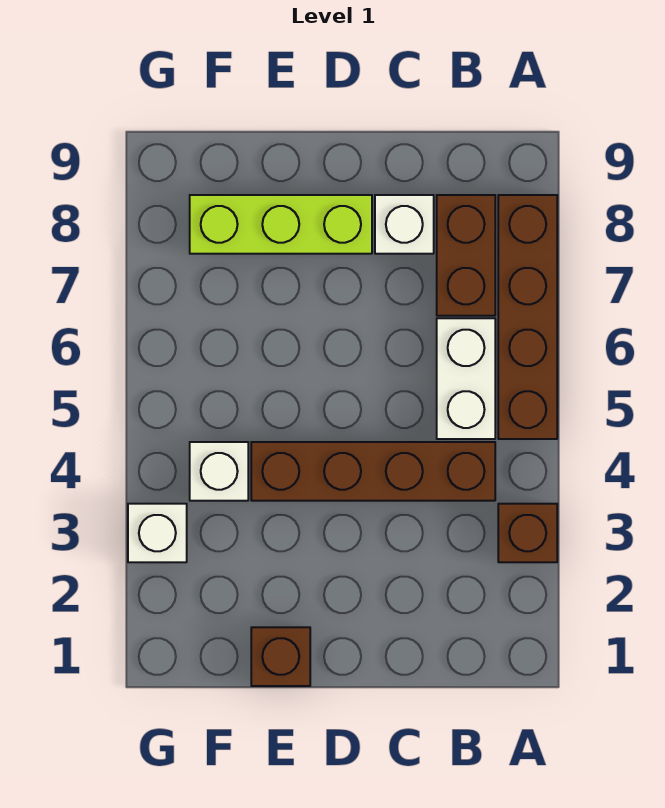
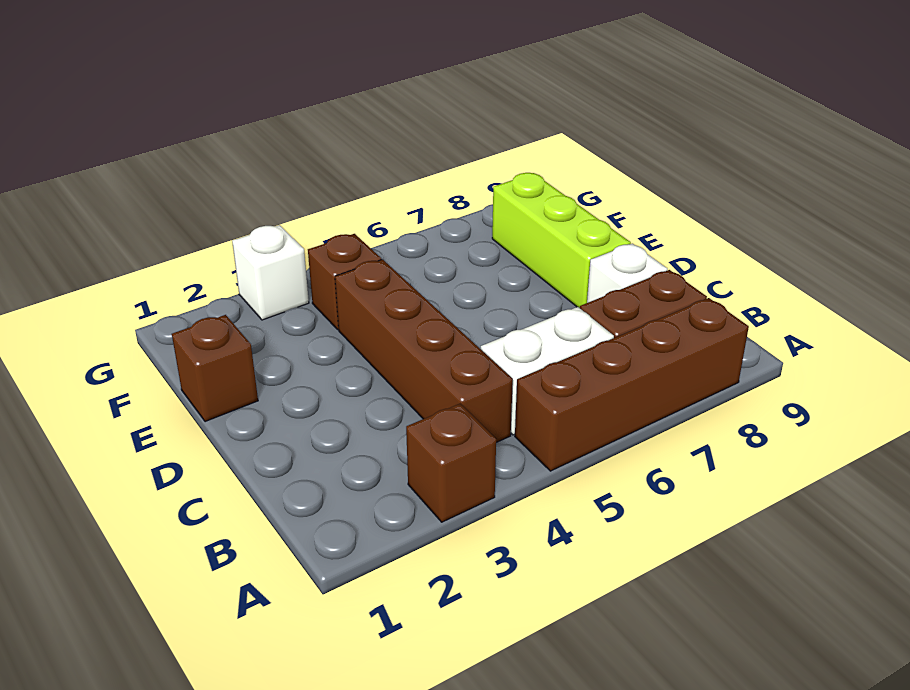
white 1x1 brick [190,442,248,501] -> brown 1x1 brick [308,234,381,330]

